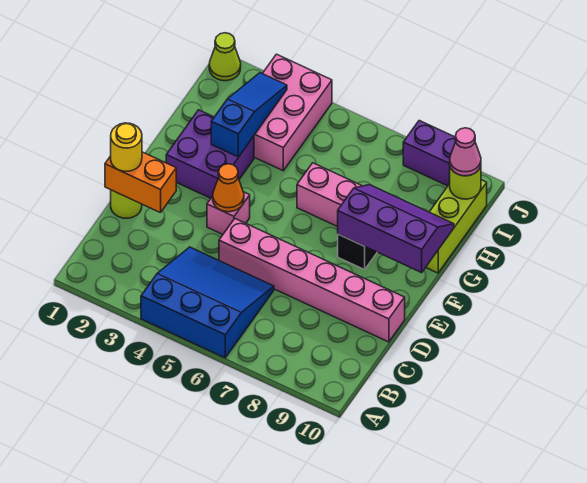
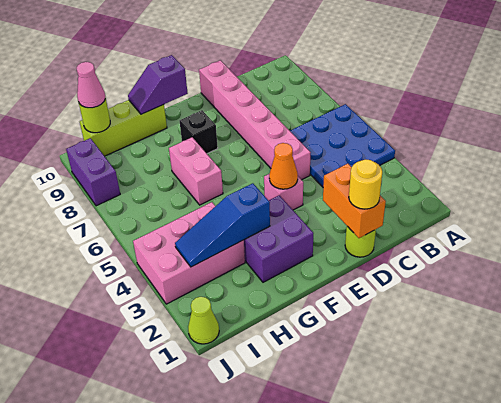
blue 3x3 slope [141,247,274,358] -> blue 3x3 plate [290,104,395,187]
purple 2x3 slope [338,185,454,273] -> purple 1x2 slope [128,55,188,114]

